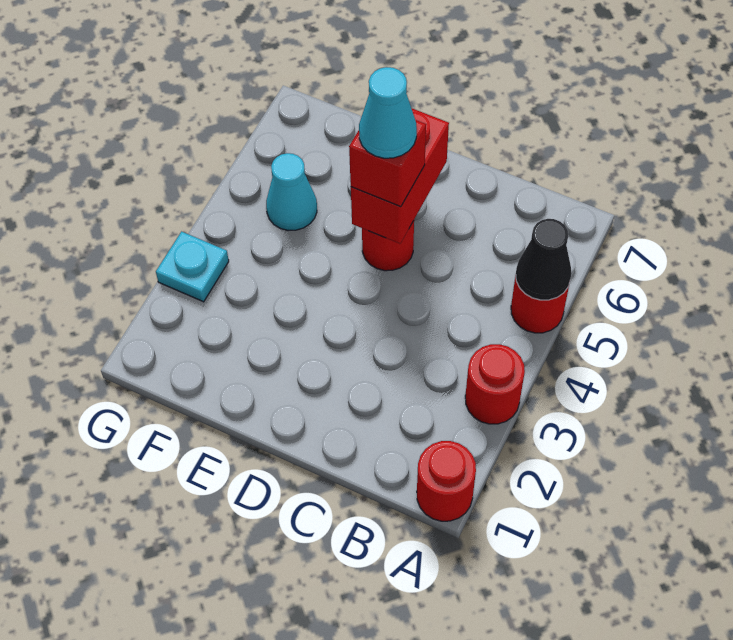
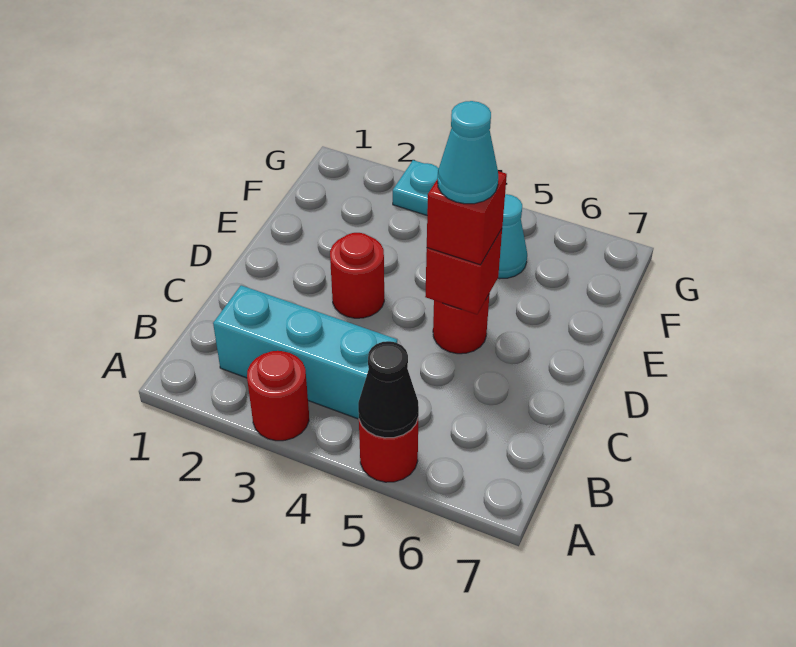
red 1x1 round brick [417,441,476,521] -> red 1x1 round brick moved to [330,233,384,318]
none -> cyan 1x3 brick [213,285,397,419]
red 1x2 brick [351,108,449,244] -> red 1x1 brick [425,229,502,314]

